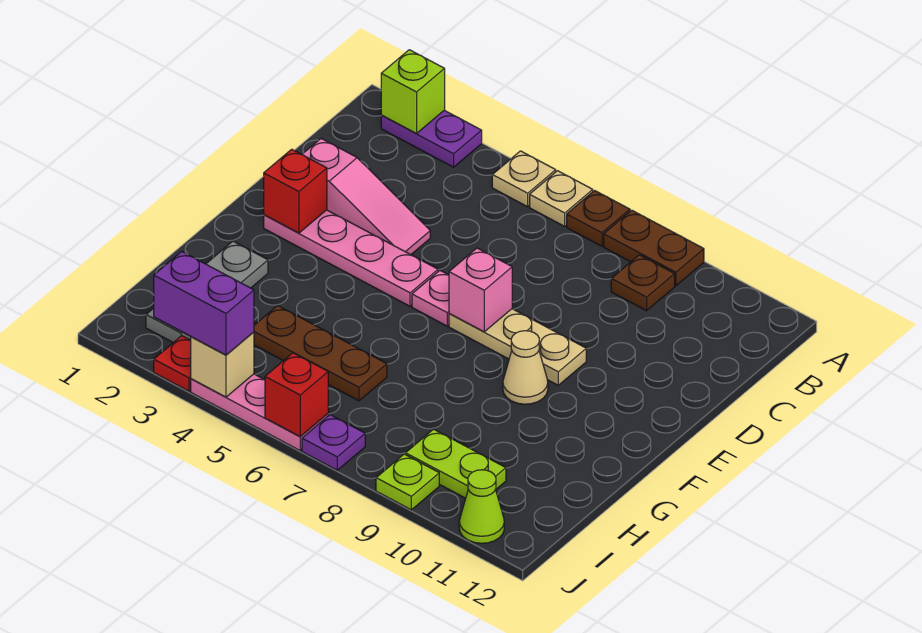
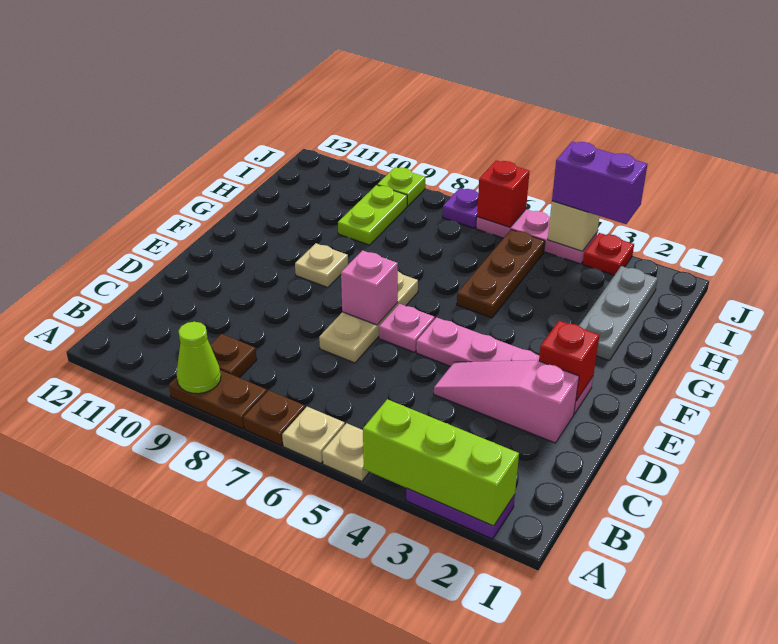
lime 1x1 brick [381,50,445,134] -> lime 1x3 brick [363,399,519,526]
tan 1x3 plate [449,309,586,385] -> tan 1x3 plate turned to [319,272,418,363]
tan 1x1 cone [503,331,548,404] -> tan 1x1 plate [295,243,348,288]
brown 1x3 plate [254,306,387,401] -> brown 1x3 plate turned to [457,230,545,318]
lime 1x2 plate [406,429,506,498] -> lime 1x2 plate turned to [338,185,407,245]
lime 1x1 cone [459,470,504,543] -> lime 1x1 cone moved to [176,322,221,394]

